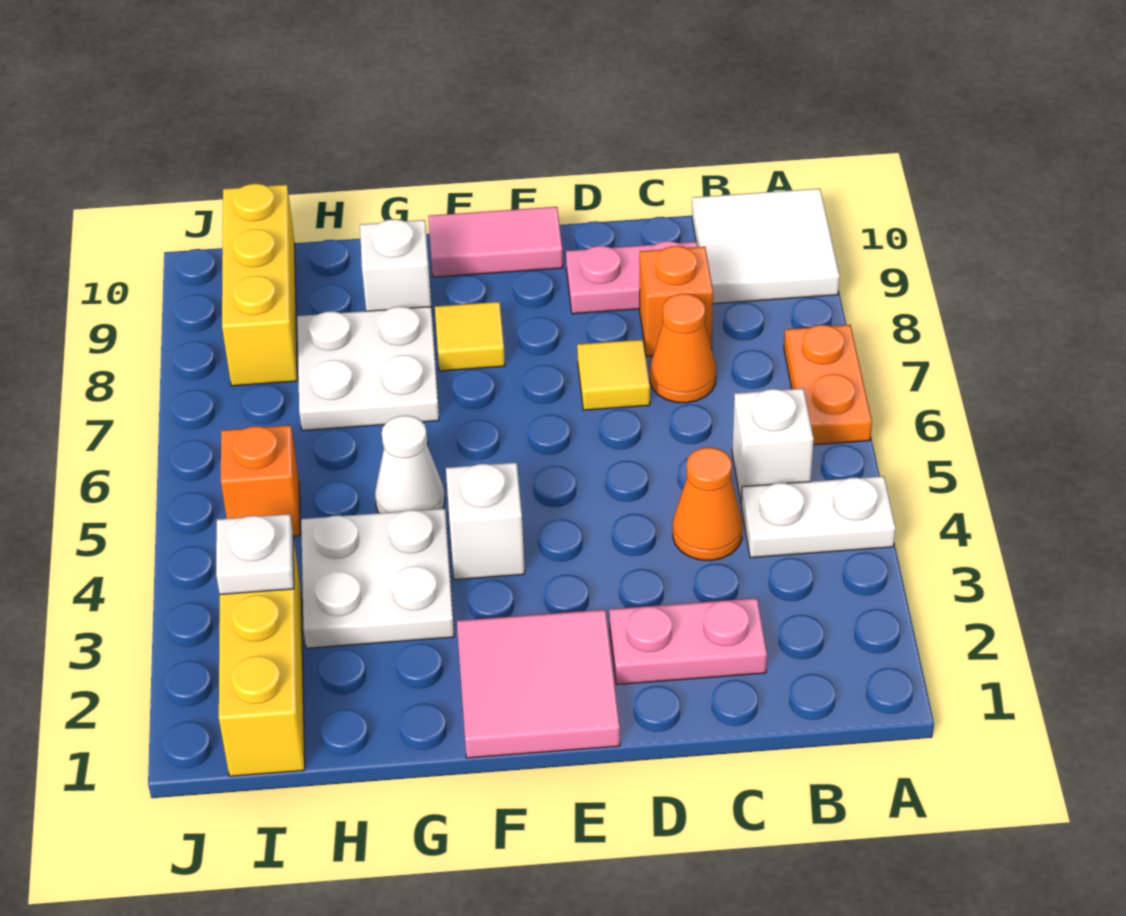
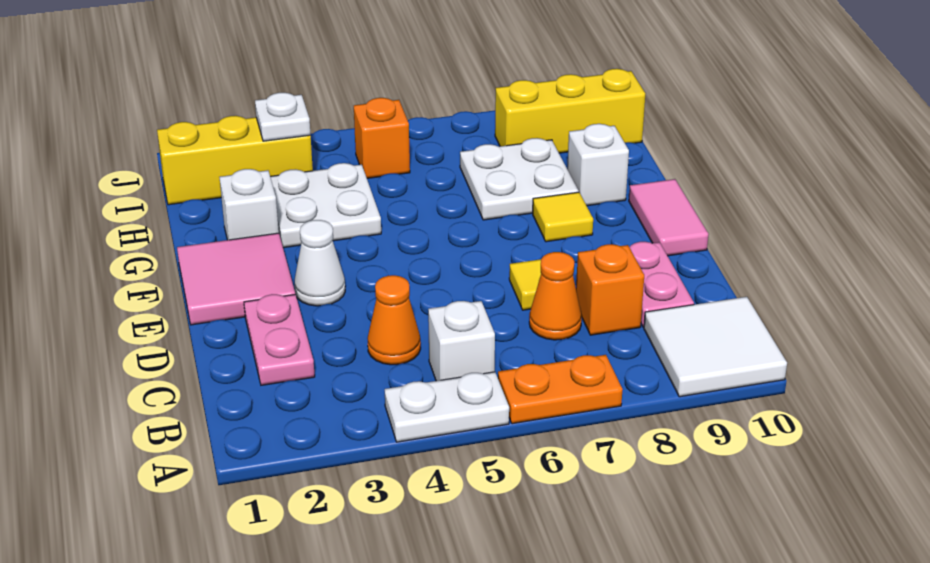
white 1x2 plate [741,476,896,558] -> white 1x2 plate turned to [385,372,509,442]
white 1x1 brick [446,463,525,580] -> white 1x1 brick moved to [220,169,279,240]
white 1x1 cone [375,415,445,513] -> white 1x1 cone moved to [294,220,345,306]

